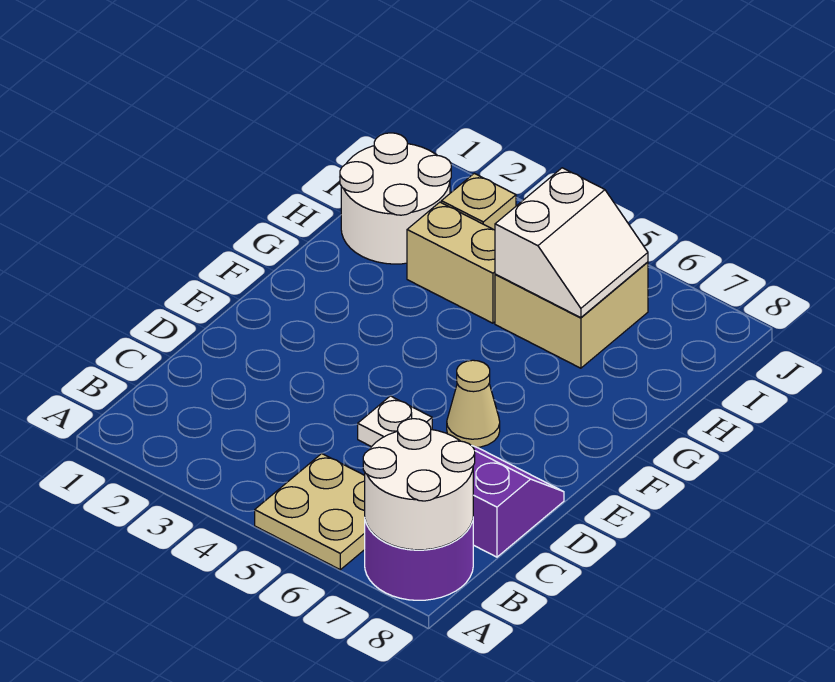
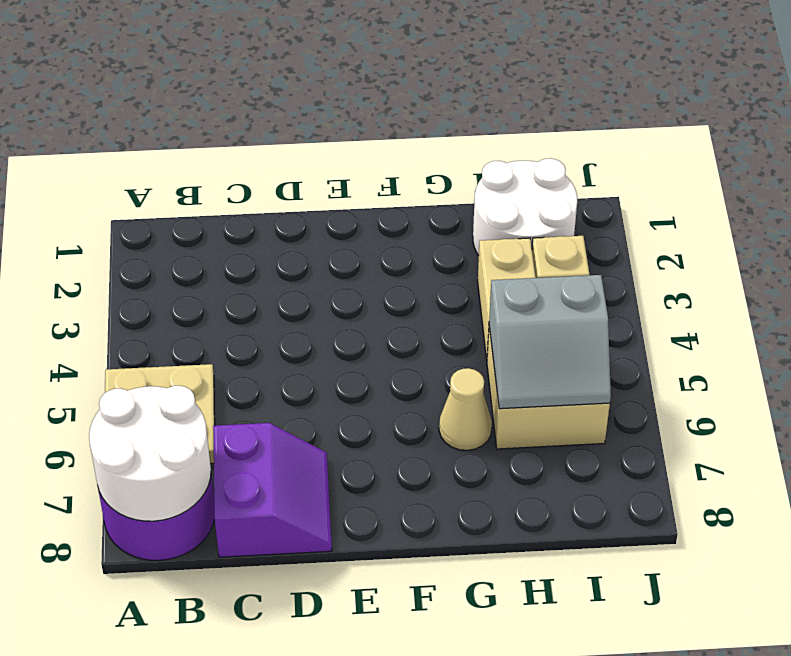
white 1x1 plate [358,396,432,447] -> none
tan 1x1 cone [447,360,500,447] -> tan 1x1 cone moved to [439,368,492,450]
white 2x2 slope [495,168,648,318] -> grey 2x2 slope [489,275,611,409]

